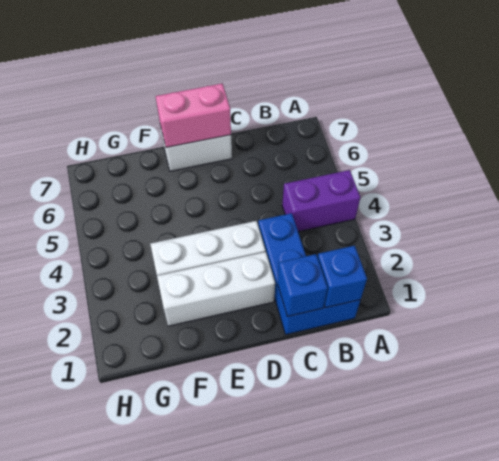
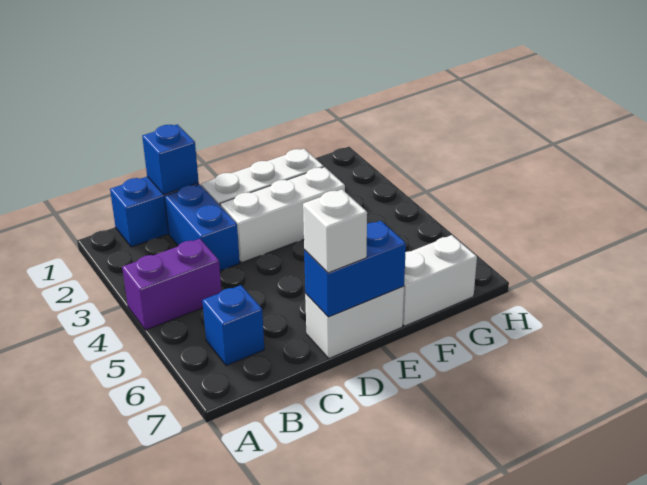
blue 1x1 brick [318,246,367,308] -> blue 1x1 brick moved to [202,285,264,365]
pink 1x2 brick [156,84,231,148] -> blue 1x2 brick [304,221,406,317]
none -> white 1x1 brick [303,190,367,273]
none -> white 1x2 brick [403,235,477,326]

